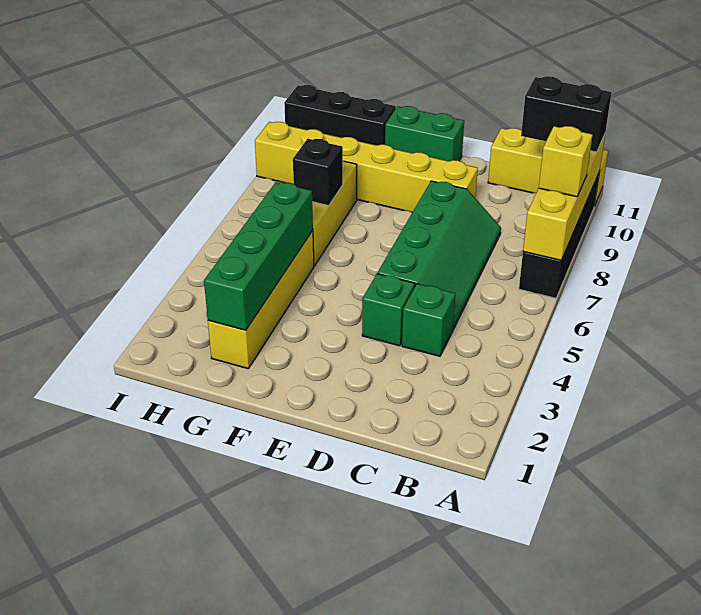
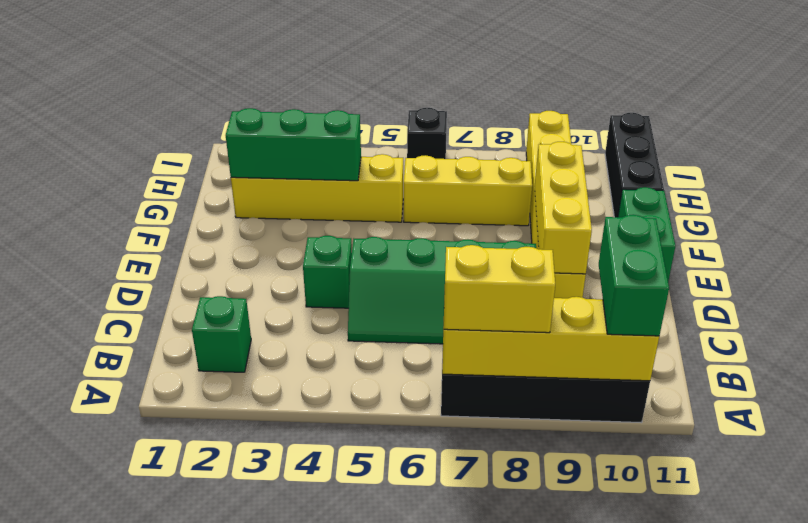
yellow 1x1 brick [539,126,593,197] -> yellow 1x2 brick [444,245,555,333]
black 1x2 brick [521,76,611,152] -> green 1x2 brick [599,215,669,336]
yellow 1x3 brick [488,128,608,206] -> yellow 1x3 brick moved to [535,142,592,274]
green 1x1 brick [402,284,455,356] -> green 1x1 brick moved to [192,296,251,372]
green 1x4 brick [204,182,313,330] -> green 1x3 brick [226,108,361,181]
black 1x1 brick [293,139,343,206] -> black 1x1 brick moved to [407,108,447,159]

